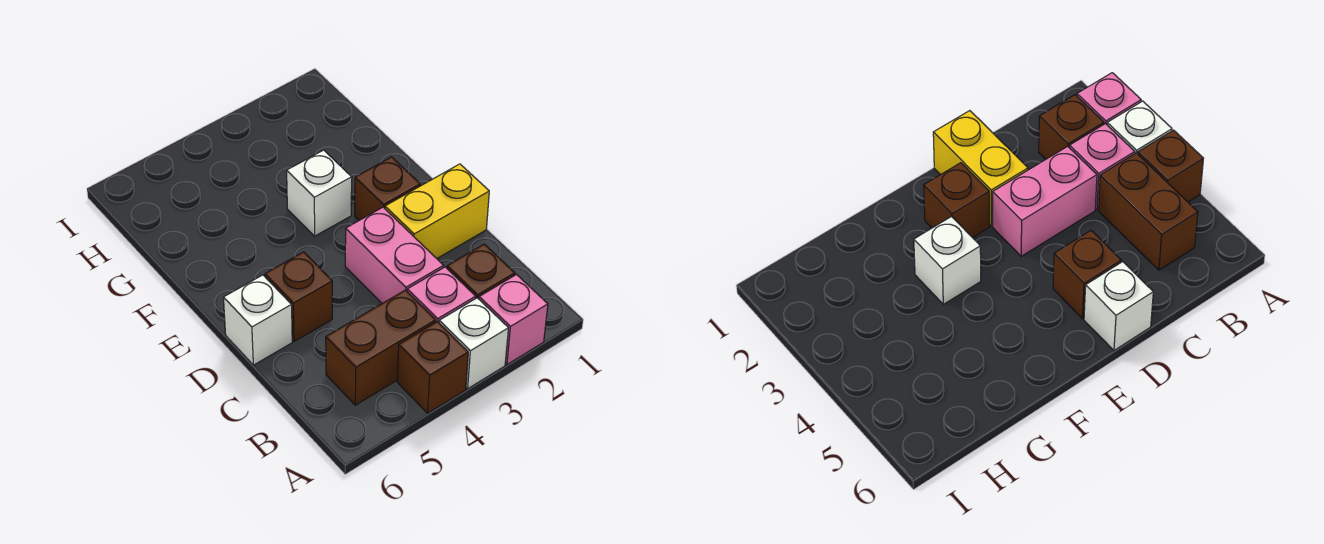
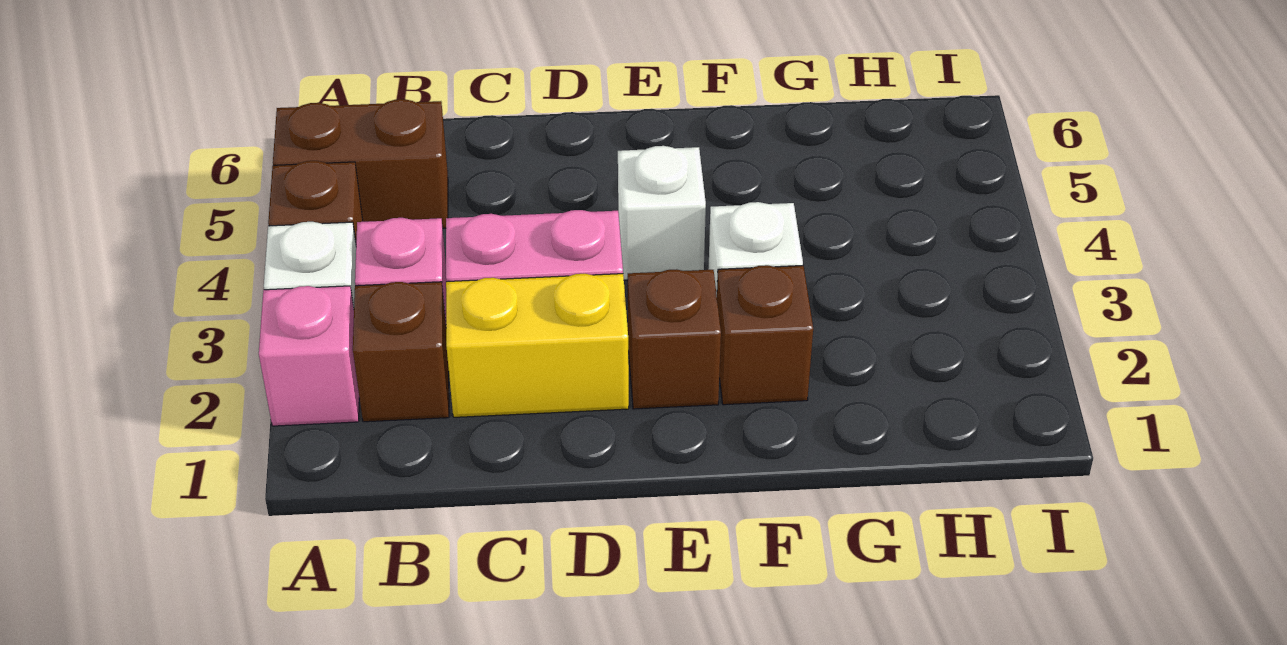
brown 1x2 brick [326,290,436,405] -> brown 1x2 brick turned to [273,99,448,228]
yellow 1x2 brick [385,164,489,258] -> yellow 1x2 brick turned to [446,274,629,417]
brown 1x1 brick [265,252,332,341] -> brown 1x1 brick moved to [717,265,813,405]
white 1x1 brick [223,275,292,365] -> white 1x1 brick moved to [618,146,706,280]

